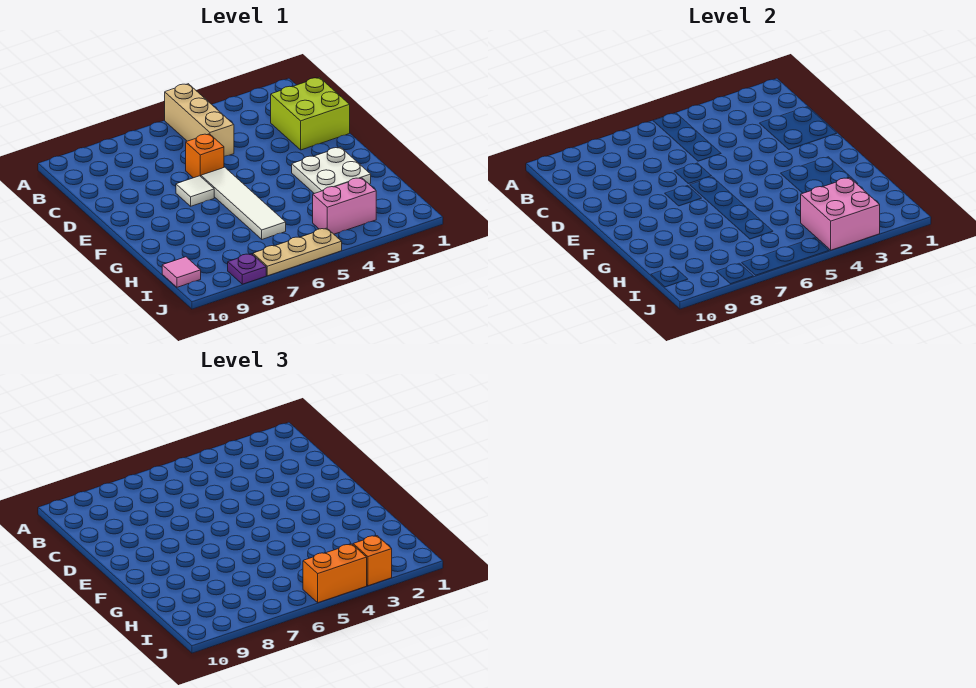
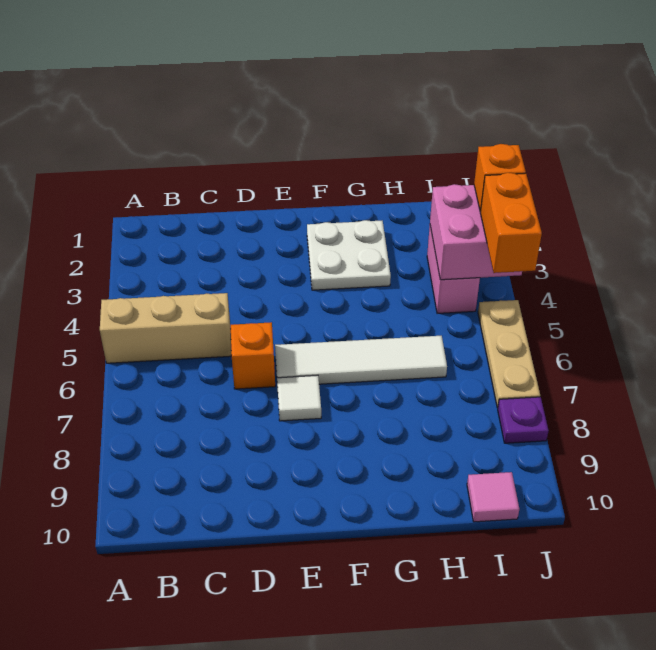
lime 2x2 brick [271,77,350,150] -> none

